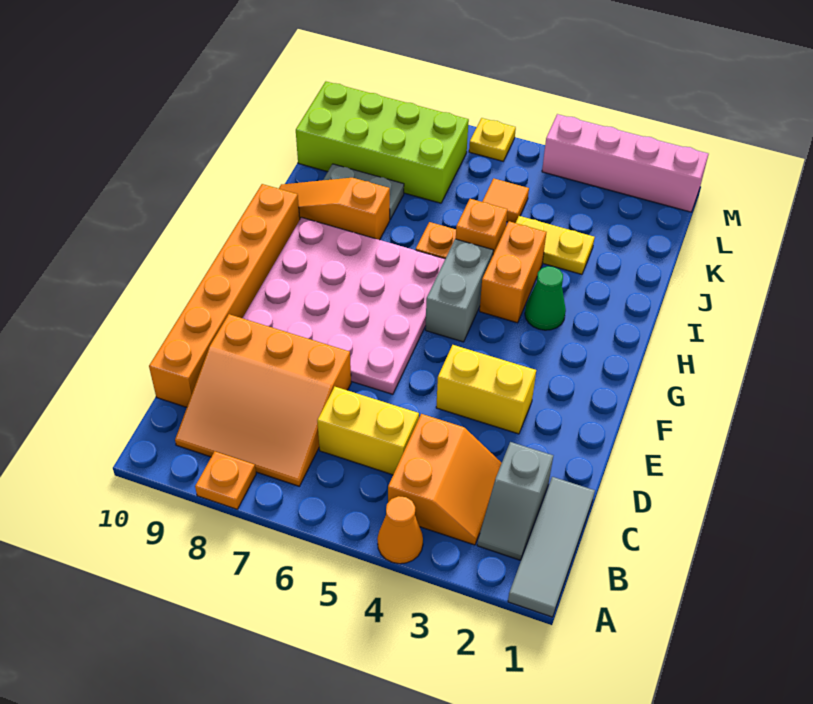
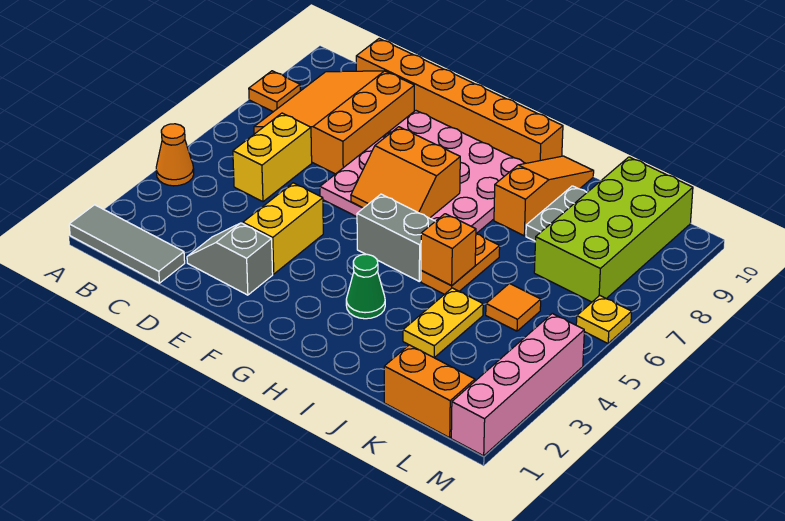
grey 1x2 slope [477,442,553,560] -> grey 1x2 slope moved to [187,223,273,295]
orange 2x2 slope [388,414,502,545] -> orange 2x2 slope moved to [351,127,460,218]
orange 1x2 brick [480,221,546,323] -> orange 1x2 brick moved to [384,345,475,438]

